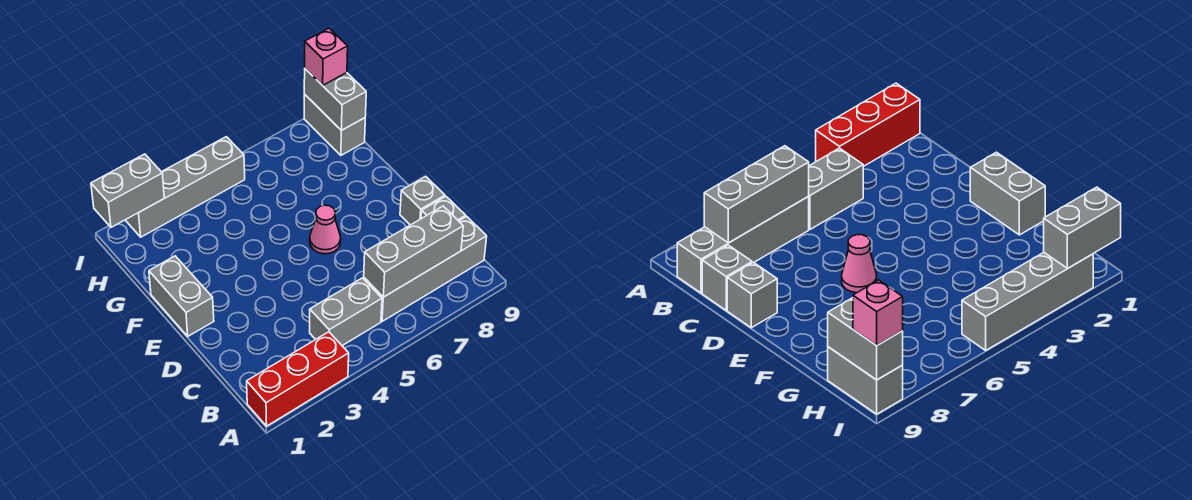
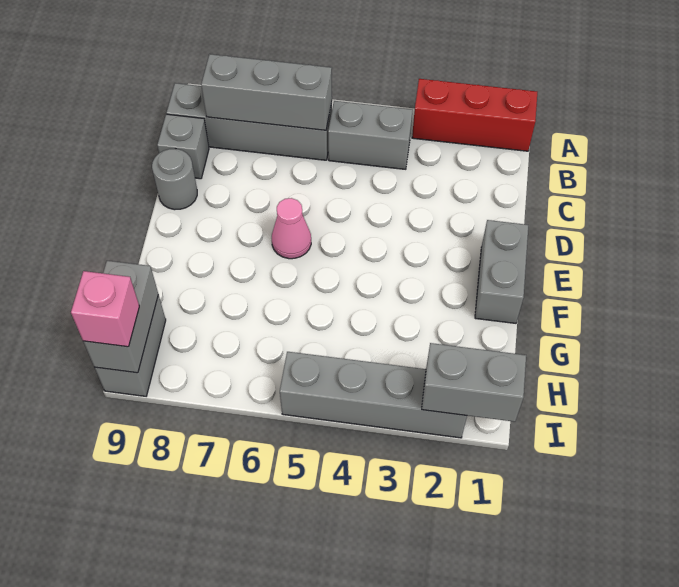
grey 1x1 brick [400,176,445,225] -> grey 1x1 round brick [152,149,197,210]

